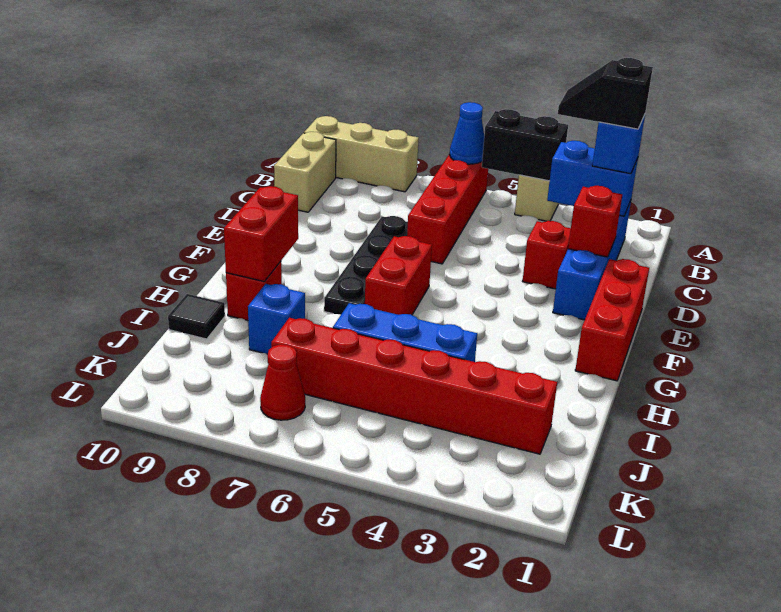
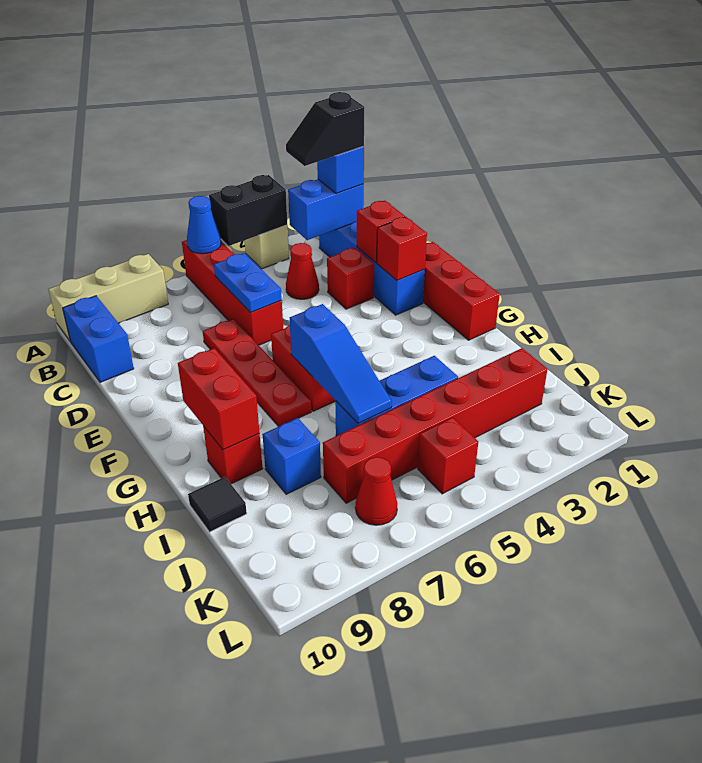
tan 1x2 brick [274,132,336,212] -> blue 1x2 brick [63,296,134,382]
none -> red 1x1 cone [286,243,319,299]
none -> blue 1x2 plate [214,253,282,312]
black 1x4 plate [324,216,408,315] -> red 1x4 plate [203,319,311,427]
none -> red 1x1 brick [377,217,427,281]
none -> blue 1x3 slope [290,304,392,424]
none -> red 1x1 brick [418,418,478,494]

